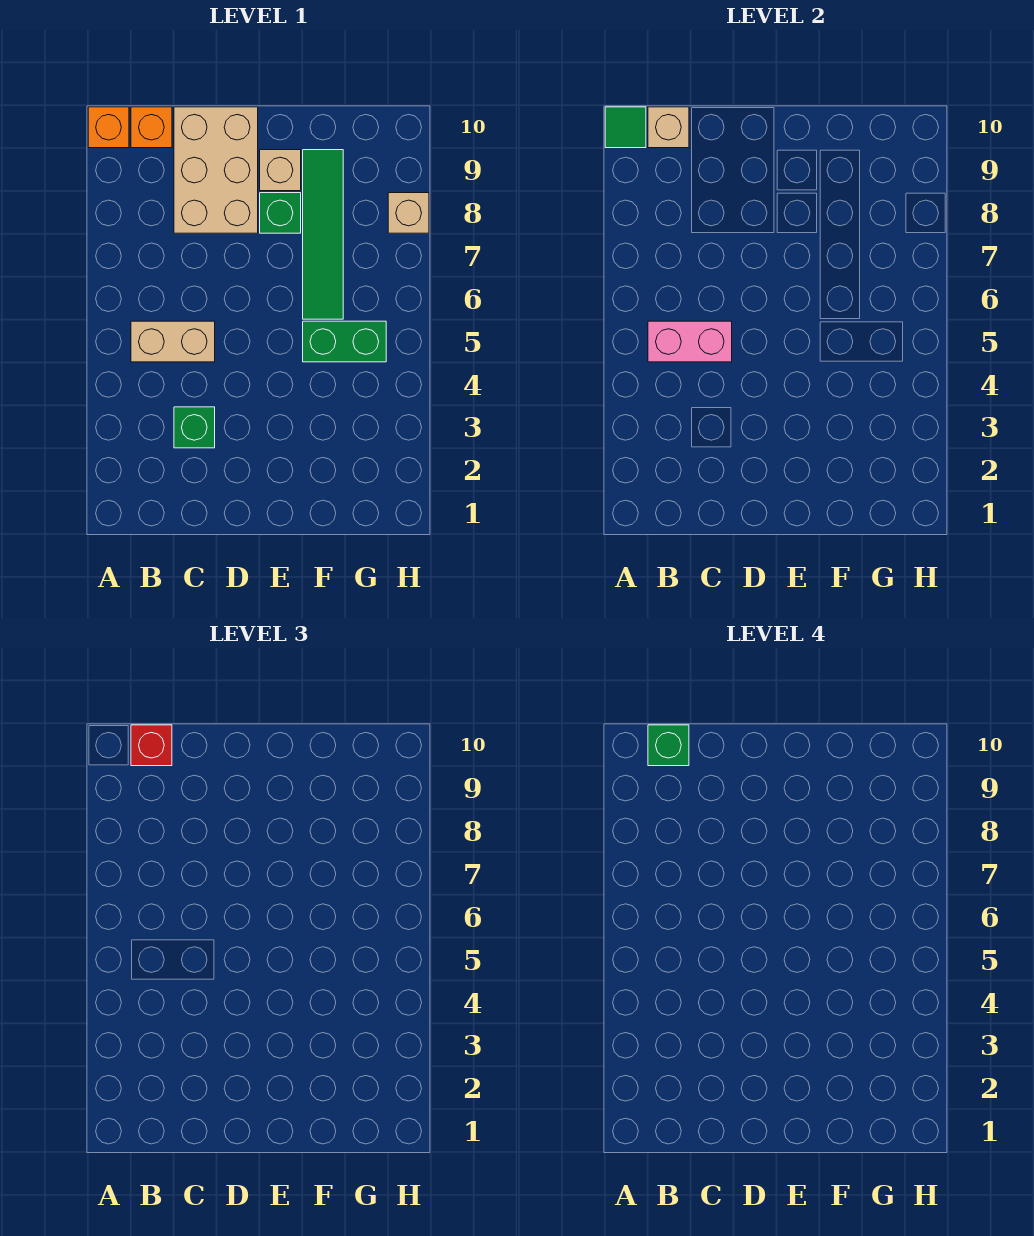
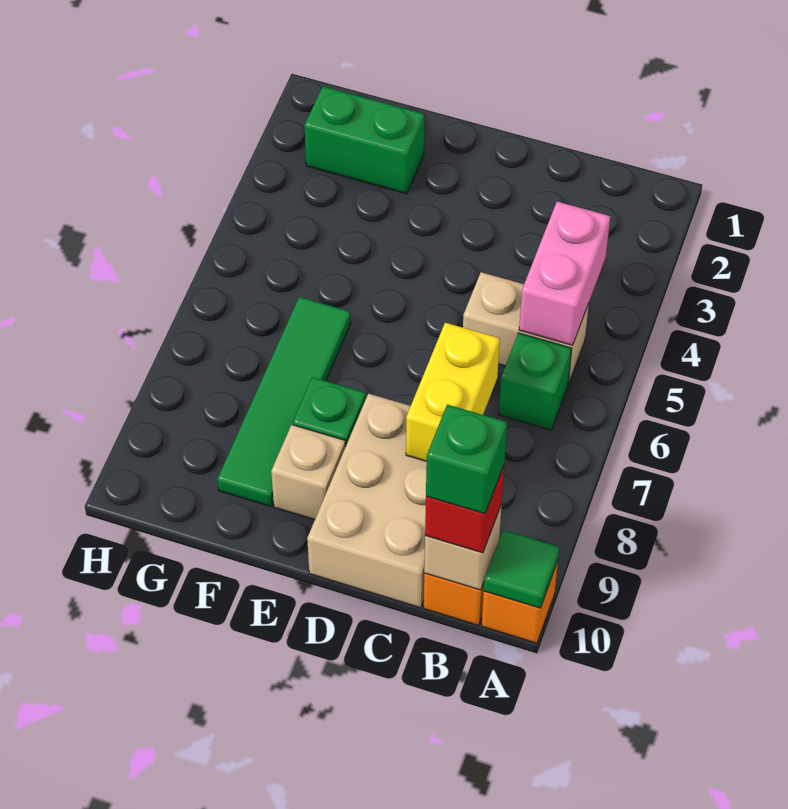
pink 1x2 brick [648,321,732,362] -> pink 1x2 brick turned to [519,202,610,345]
green 1x1 brick [174,407,215,448] -> green 1x1 brick moved to [499,333,572,430]
none -> yellow 1x2 brick [406,323,500,461]
green 1x2 brick [303,321,386,362] -> green 1x2 brick moved to [304,87,424,194]
tan 1x1 brick [388,193,429,233] -> none

